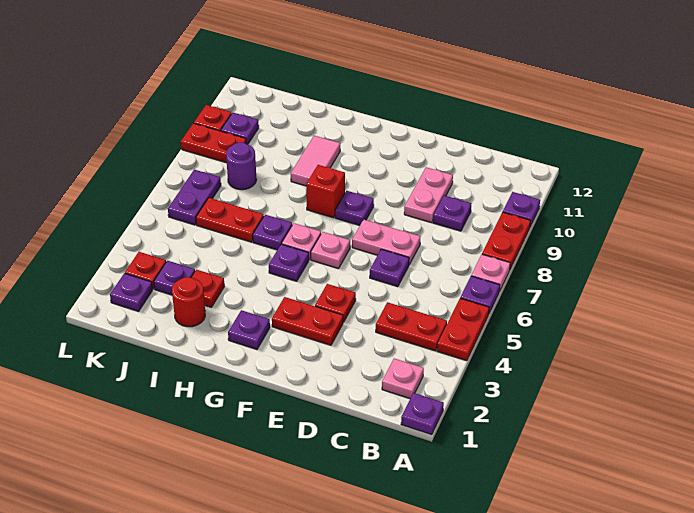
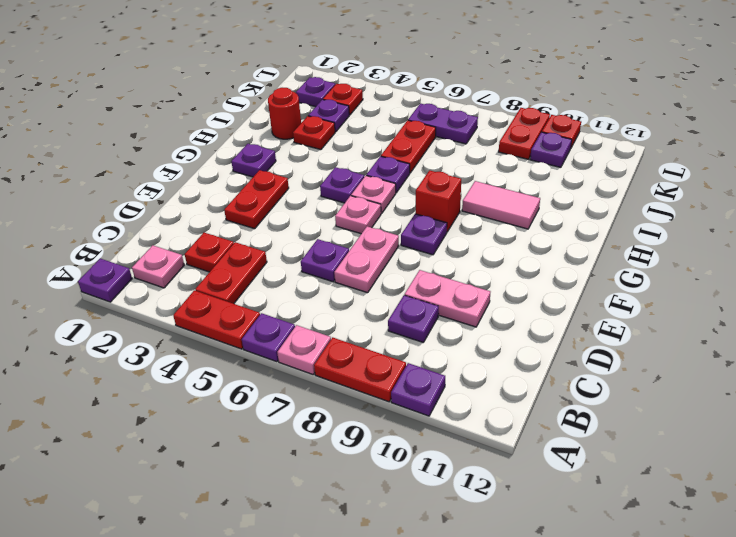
red 1x1 plate [315,284,356,322] -> red 1x1 plate moved to [185,232,234,272]
purple 1x1 round brick [226,142,257,190] -> none

